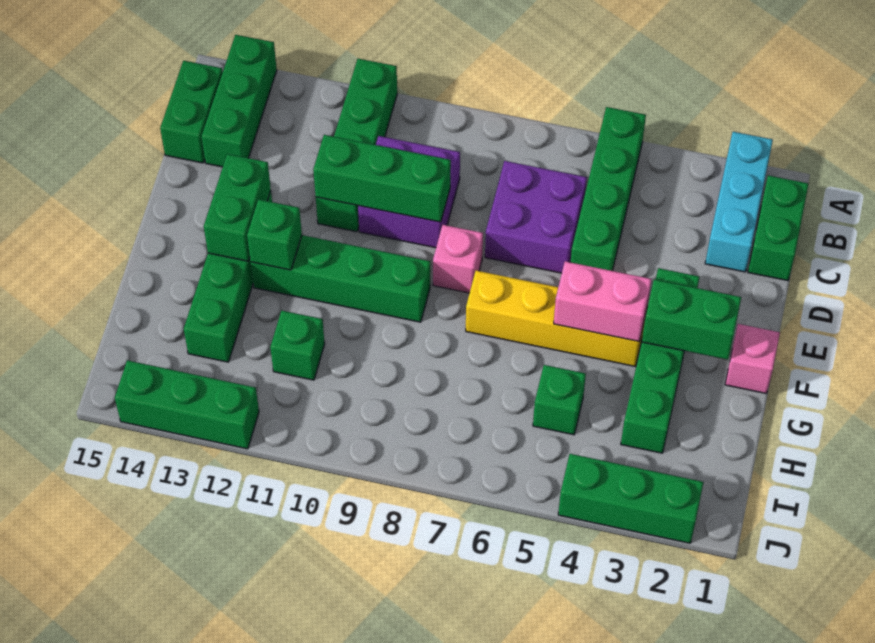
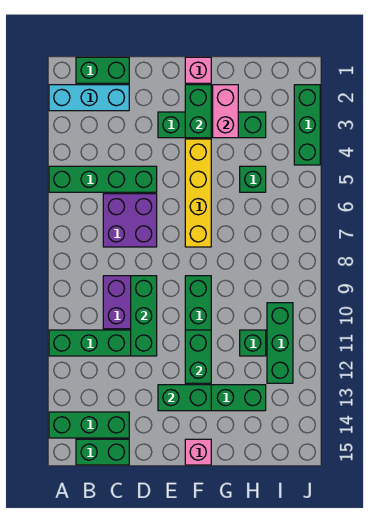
pink 1x1 brick [433,225,483,293] -> pink 1x1 brick moved to [185,439,211,465]
pink 1x2 brick [554,261,652,342] -> pink 1x2 brick moved to [213,85,238,138]
green 1x1 brick [247,199,302,270] -> green 1x2 brick [185,330,211,383]
green 1x3 brick [115,360,259,449] -> green 1x3 brick moved to [267,303,293,383]

